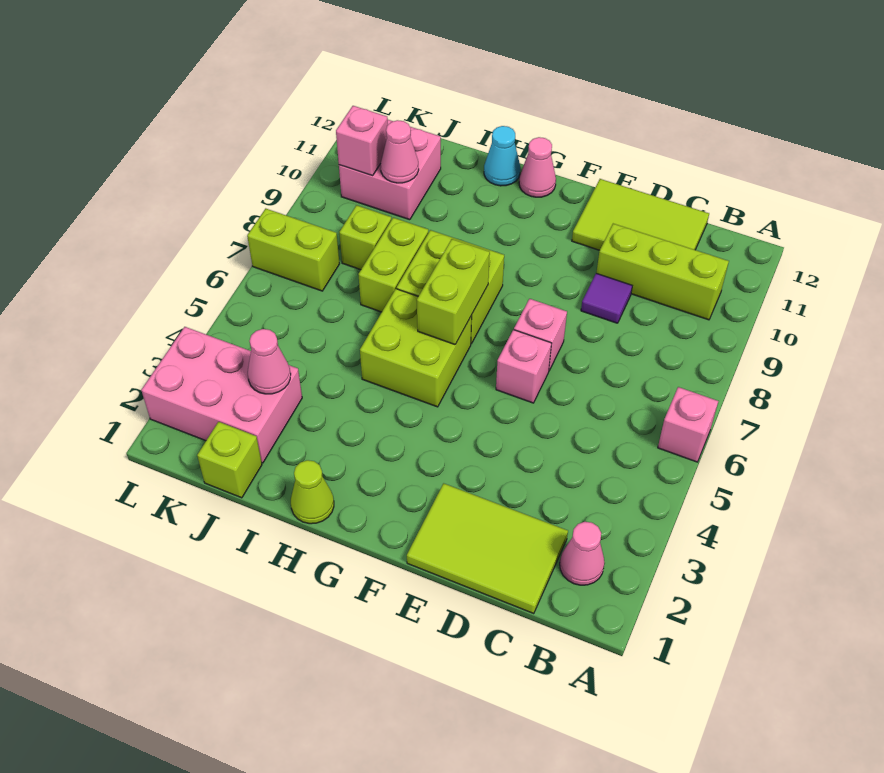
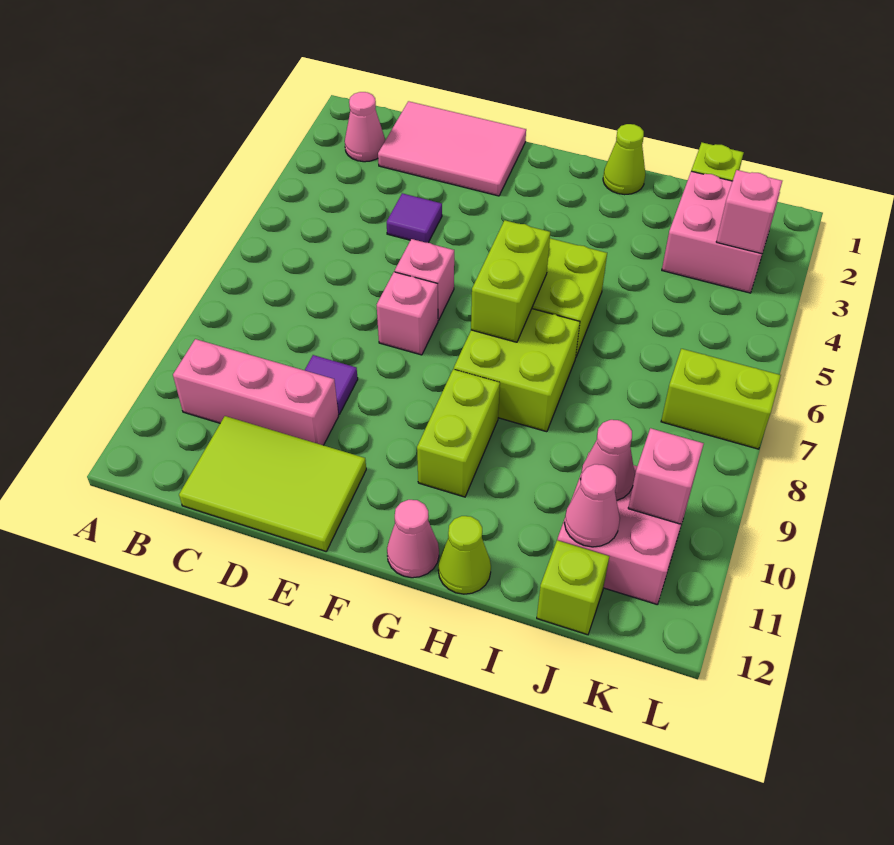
pink 1x1 brick [658,387,718,462] -> pink 1x1 brick moved to [716,170,782,254]
lime 1x3 brick [596,224,729,320] -> pink 1x3 brick [173,339,338,445]
lime 2x3 tile [407,483,568,614] -> pink 2x3 tile [378,101,526,196]
none -> purple 1x1 tile [387,193,442,243]
cyan 1x1 cone [484,126,520,186] -> lime 1x1 cone [438,516,491,594]
lime 1x2 brick [358,218,429,312] -> lime 1x2 brick moved to [417,369,500,497]
pink 2x3 brick [141,327,302,463] -> pink 2x2 brick [662,171,780,293]
pink 1x1 cone [248,329,291,394] -> pink 1x1 cone moved to [564,464,620,547]
lime 1x1 brick [339,205,391,270] -> lime 1x1 brick moved to [537,540,609,635]

